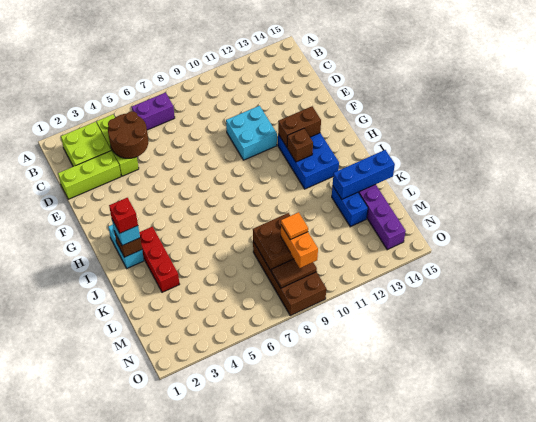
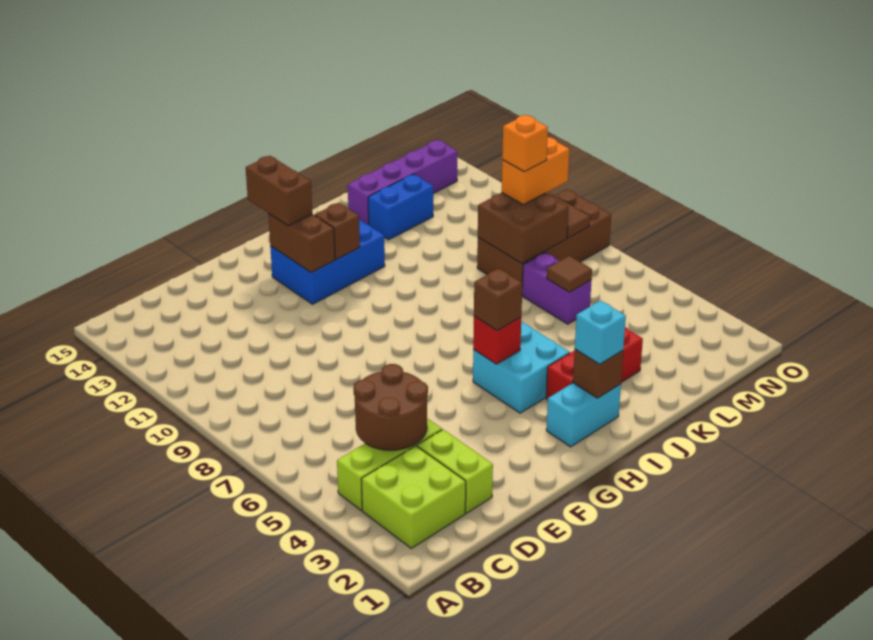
purple 1x2 brick [132,93,175,130] -> purple 1x2 brick moved to [522,253,591,324]
lime 1x3 brick [58,151,121,199] -> lime 1x2 brick [417,430,493,513]
cyan 2x2 brick [226,106,277,160] -> cyan 2x2 brick moved to [473,322,570,413]
none -> brown 1x2 brick [246,156,312,226]
none -> brown 1x1 brick [474,268,522,331]
red 1x1 brick [109,198,138,233] -> red 1x1 brick moved to [473,316,521,364]
blue 1x3 brick [333,150,395,199] -> none
none -> brown 1x1 tile [547,256,592,292]
orange 1x1 tile [281,212,308,240] -> orange 1x1 brick [502,115,548,172]

